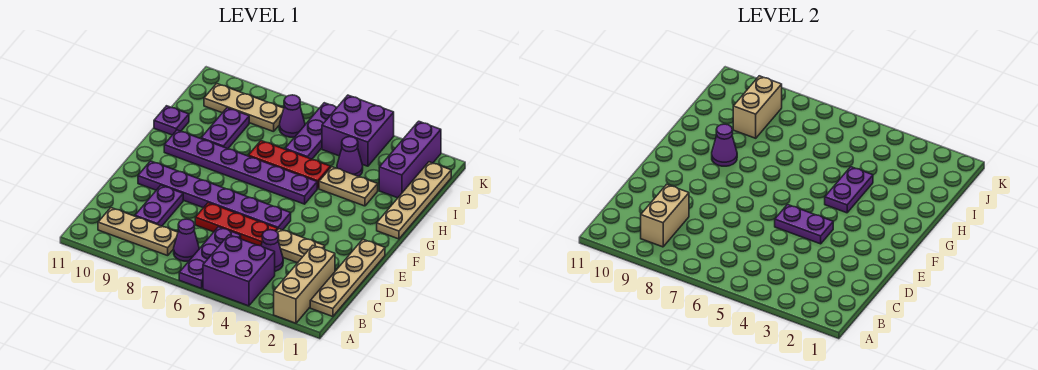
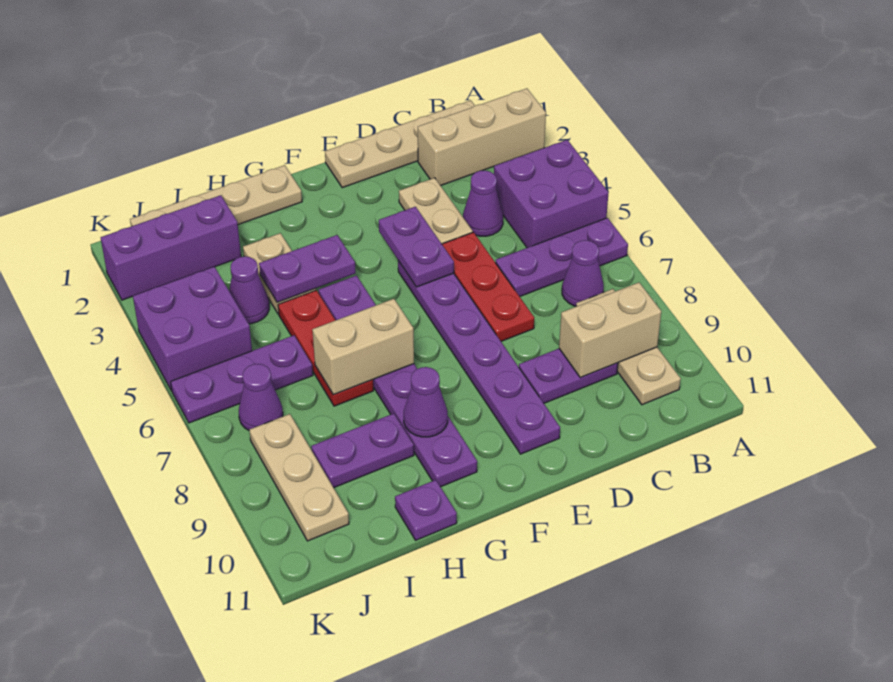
tan 1x2 brick [733,76,782,138] -> tan 1x2 brick moved to [312,299,414,395]

